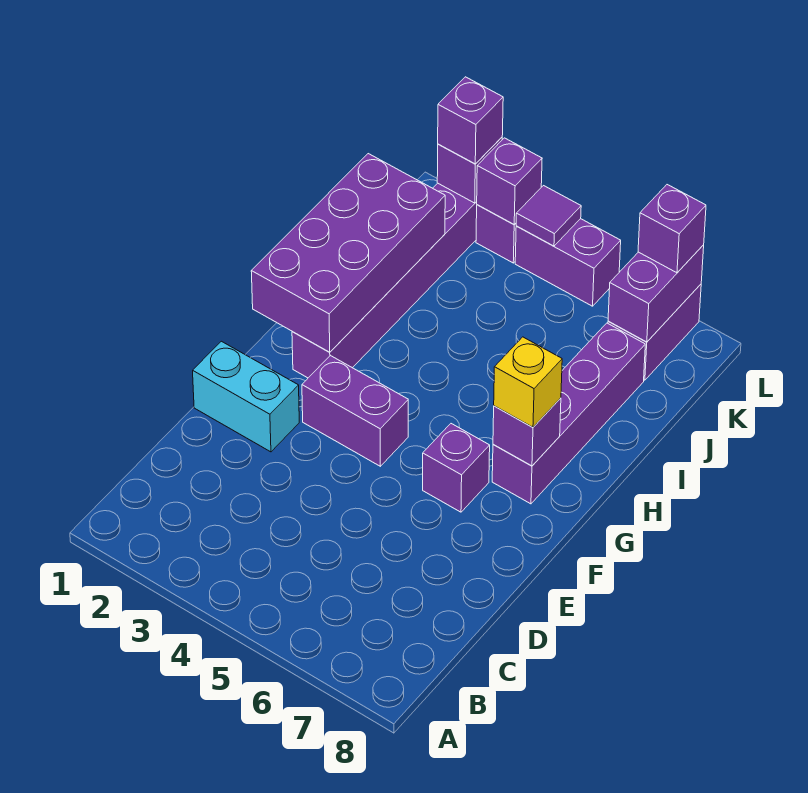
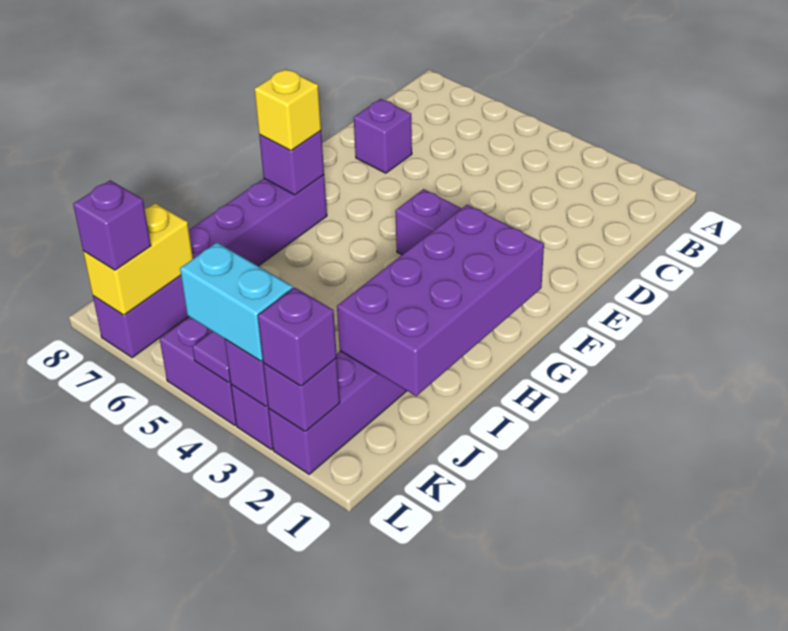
cyan 1x2 brick [193,341,299,452] -> cyan 1x2 brick moved to [180,243,293,361]
purple 1x1 brick [423,424,490,512] -> purple 1x1 brick moved to [354,99,412,173]
purple 1x2 brick [608,245,704,342] -> yellow 1x2 brick [83,203,193,315]

